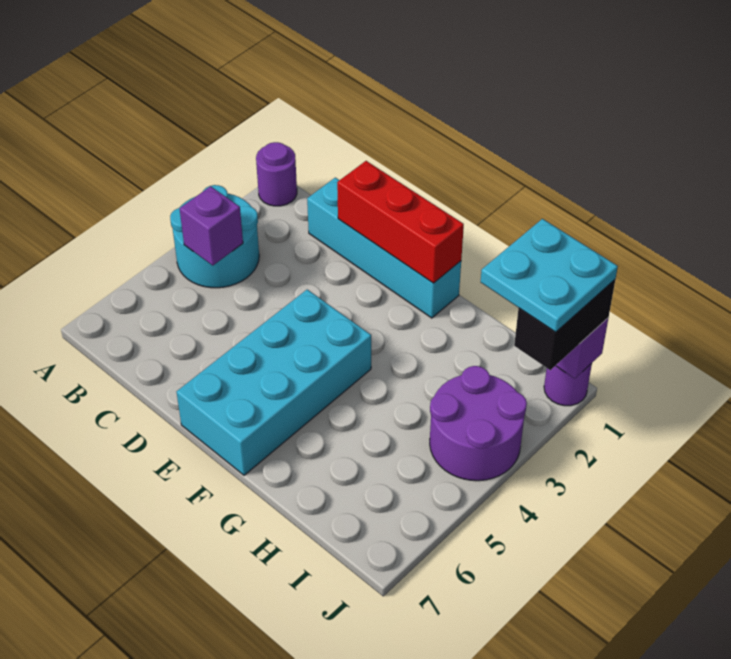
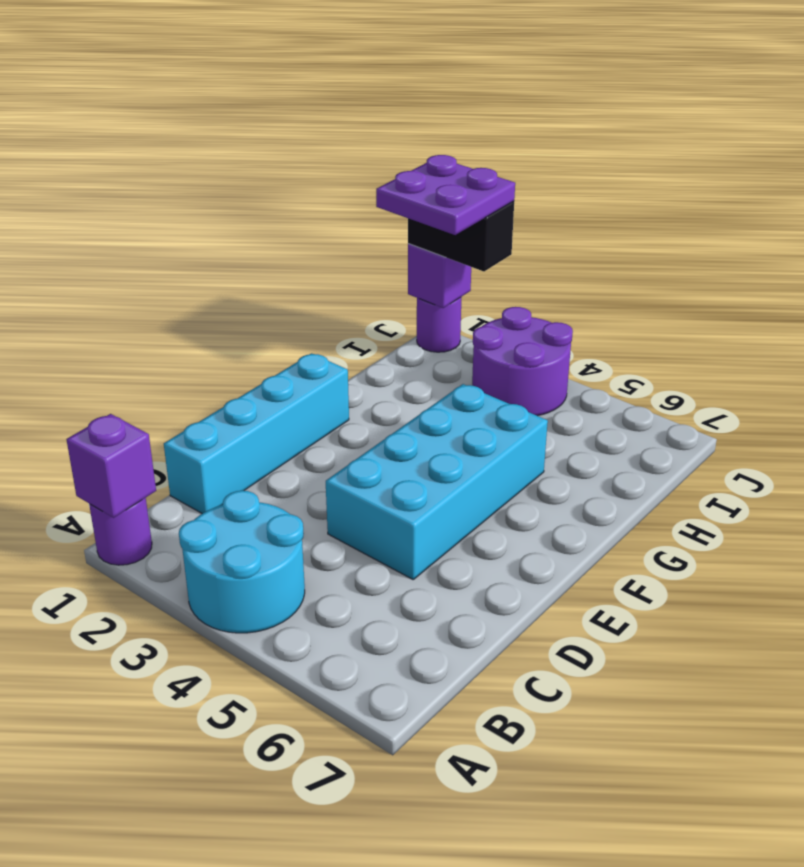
purple 1x1 brick [180,186,243,265] -> purple 1x1 brick moved to [66,414,156,518]
red 1x3 brick [337,161,464,283] -> none
cyan 2x4 brick [177,290,371,475] -> cyan 2x4 brick turned to [326,384,548,579]
cyan 2x2 plate [481,219,618,332] -> purple 2x2 plate [376,155,515,235]

